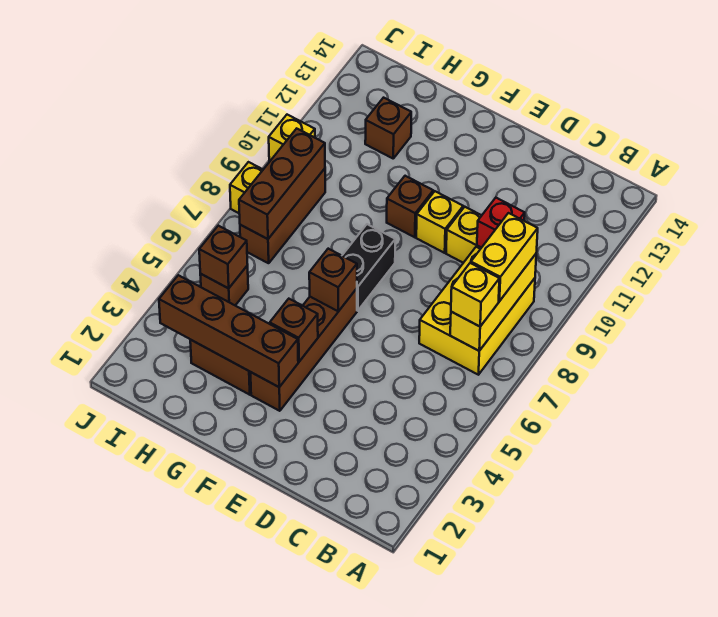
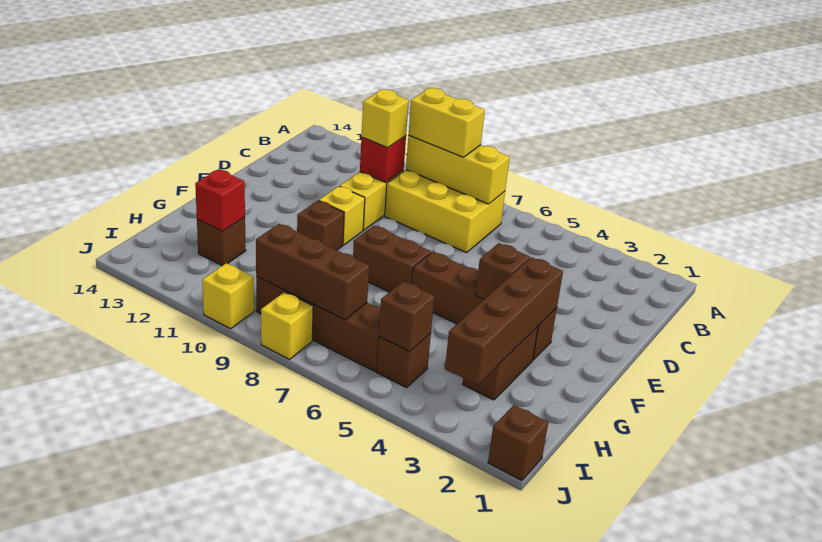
yellow 1x1 brick [451,263,499,327] -> yellow 1x1 brick moved to [361,89,409,148]
brown 1x1 brick [309,249,357,311] -> brown 1x1 brick moved to [488,405,548,480]
black 1x2 brick [342,224,395,311] -> brown 1x2 brick [353,226,431,292]
none -> red 1x1 brick [195,169,245,231]
brown 1x3 brick [240,169,325,263] -> brown 1x4 brick [256,277,381,371]

